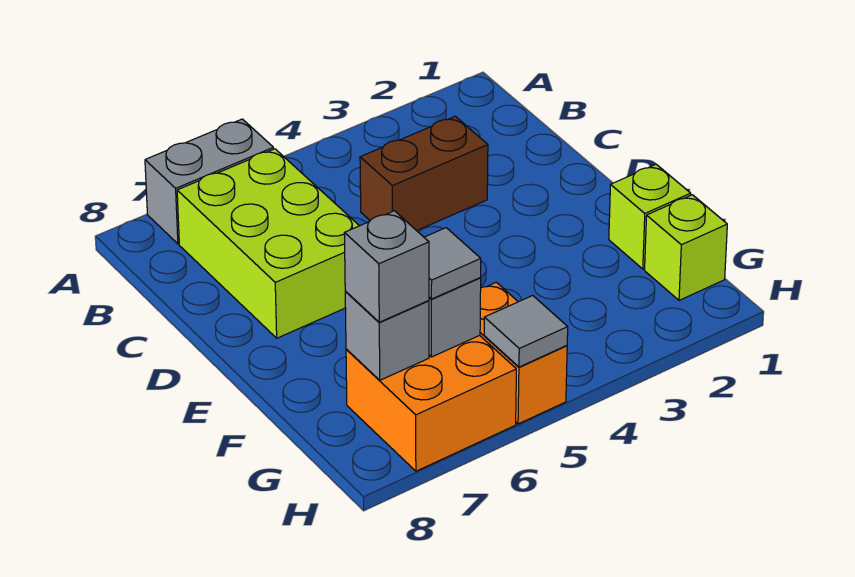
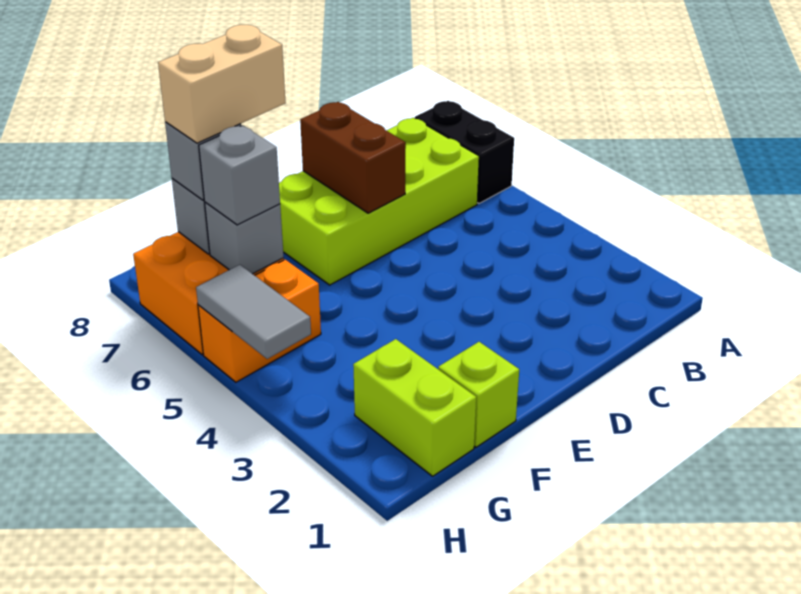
grey 1x2 brick [145,119,274,244] -> black 1x2 brick [415,101,514,203]
lime 2x3 brick [177,149,359,338] -> lime 2x4 brick [279,118,479,285]
brown 1x2 brick [360,116,488,231] -> brown 1x2 brick moved to [300,102,406,213]
none -> tan 1x2 brick [158,25,286,143]
lime 1x1 brick [645,195,727,300] -> lime 1x2 brick [353,339,476,476]
grey 1x1 tile [424,228,481,299] -> grey 1x1 brick [199,125,280,225]
grey 1x1 tile [484,295,568,367] -> grey 1x2 tile [196,265,311,359]

